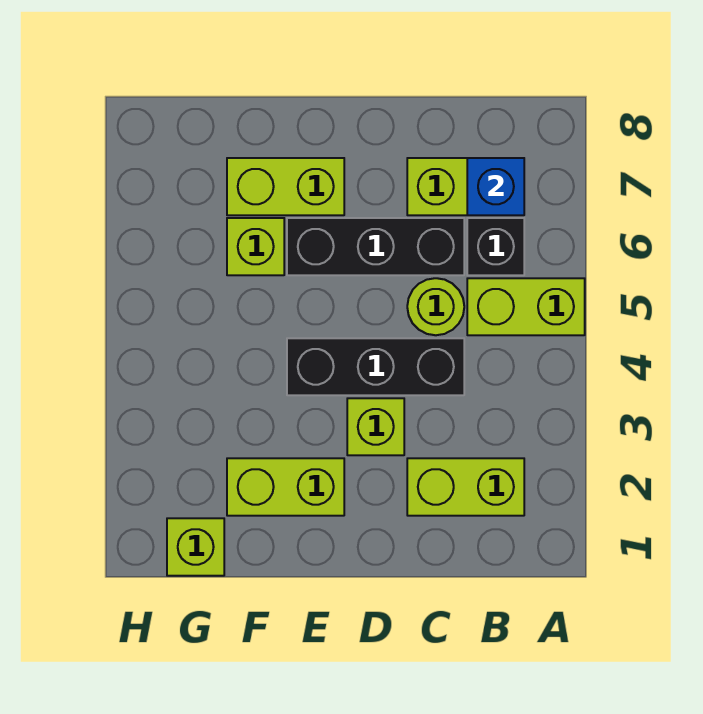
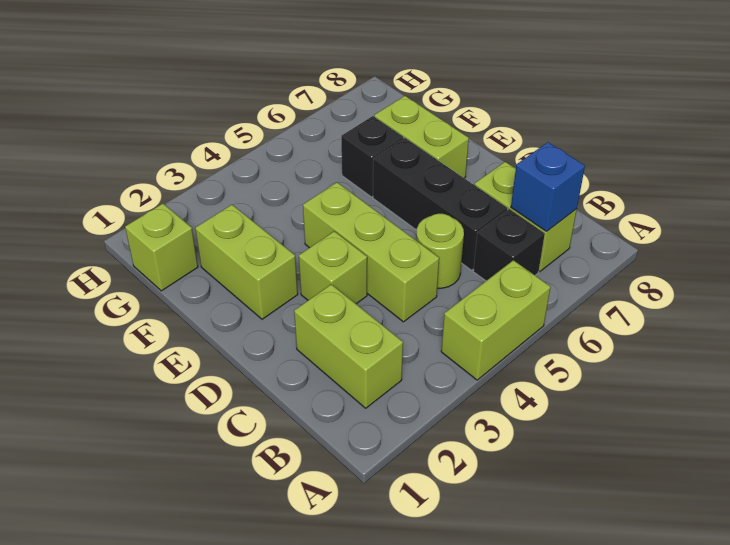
lime 1x2 brick [467,278,585,335] -> lime 1x2 brick turned to [441,260,551,380]
black 1x3 brick [287,338,464,395] -> lime 1x3 brick [303,182,439,322]
lime 1x1 brick [227,218,284,275] -> black 1x1 brick [341,116,403,197]

